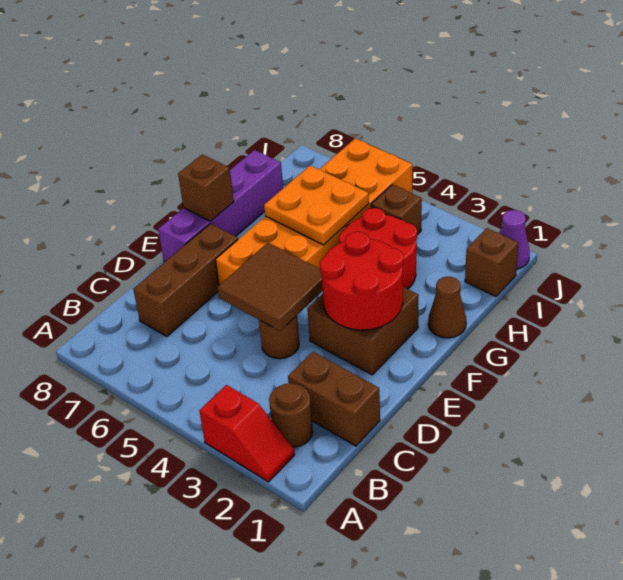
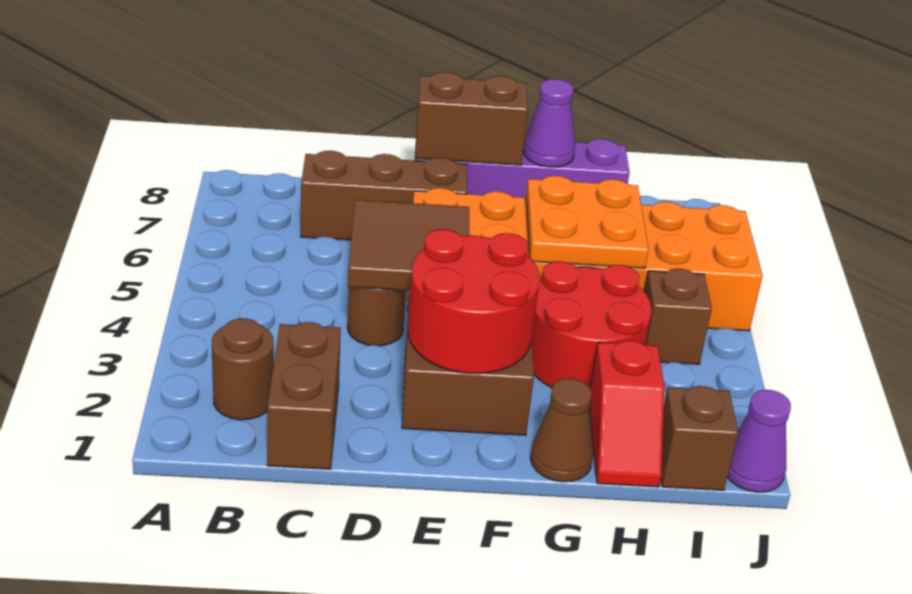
red 1x2 slope [199,385,295,482] -> red 1x2 slope moved to [589,341,664,487]
brown 1x1 brick [178,154,234,221] -> brown 1x2 brick [415,72,528,165]
none -> purple 1x1 cone [523,79,575,167]

